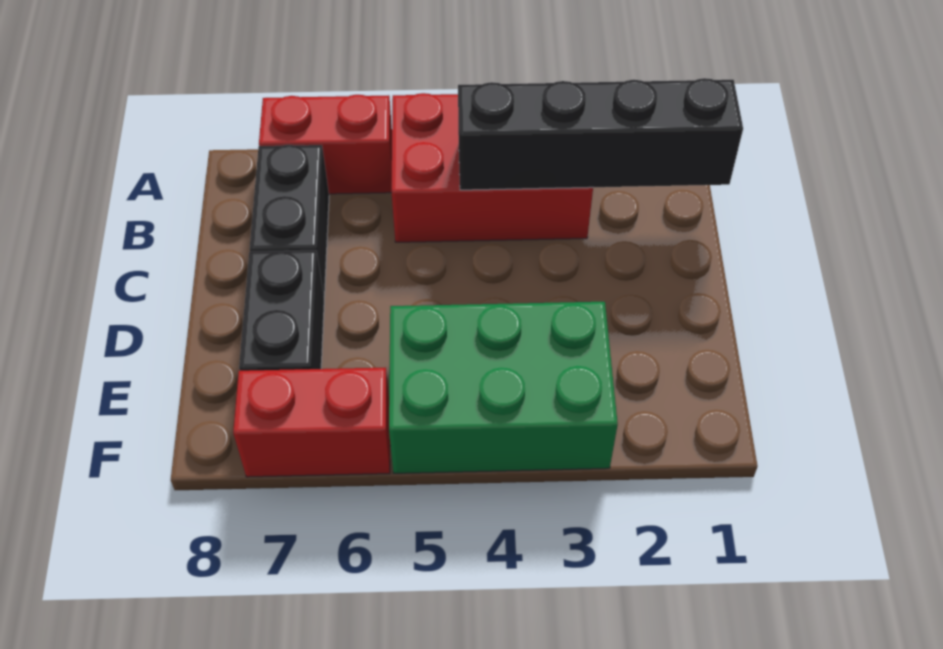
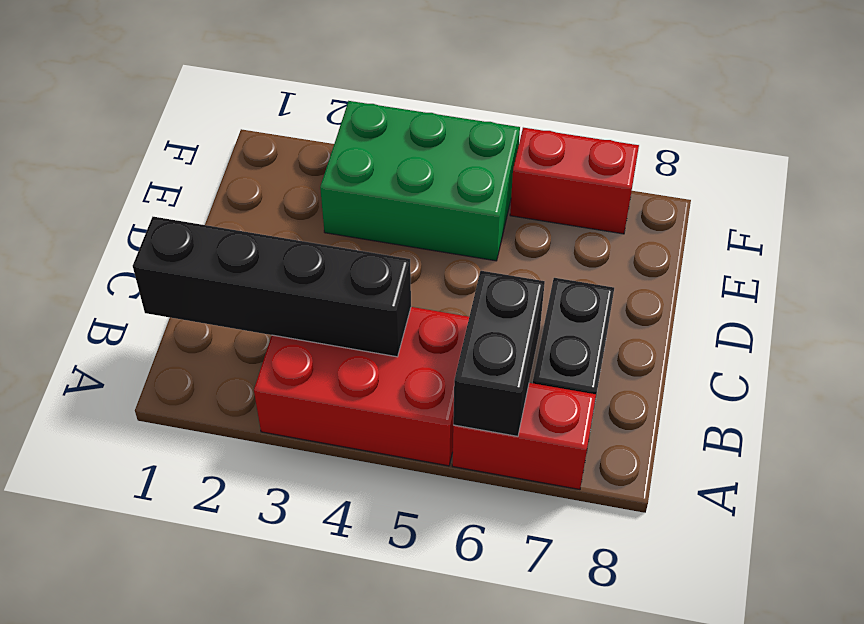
black 1x2 brick [239,250,324,371] -> black 1x2 brick moved to [453,271,545,436]

